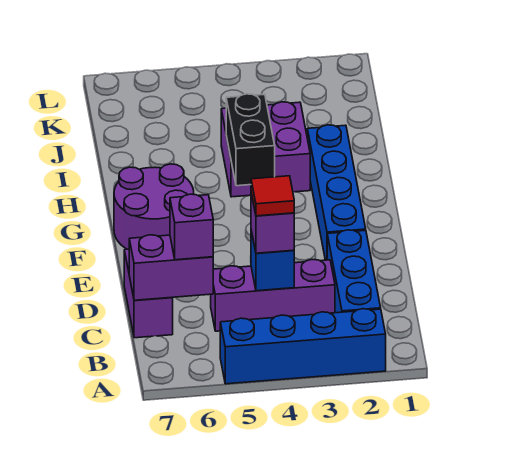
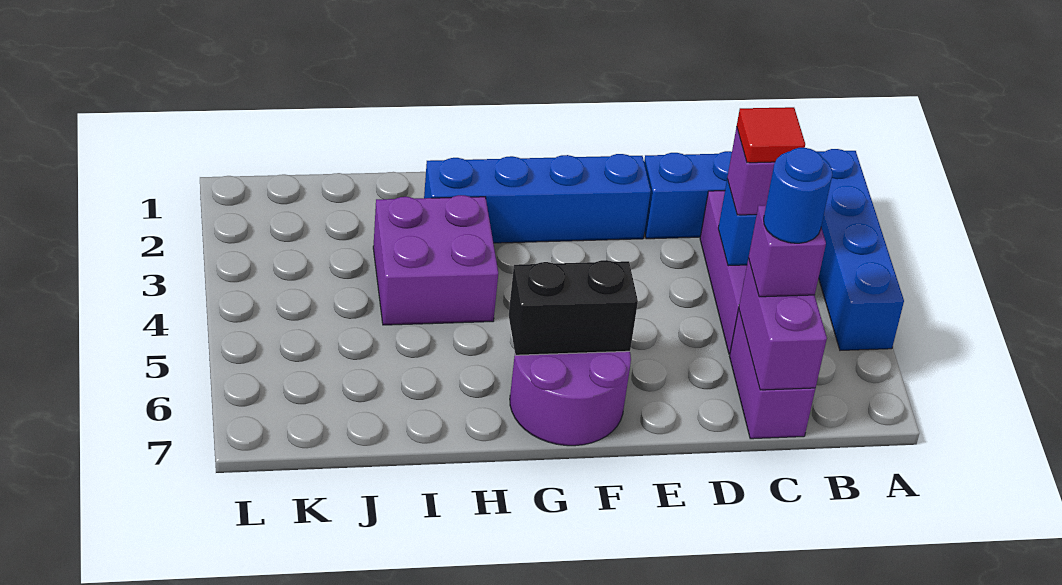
none -> blue 1x1 round brick [764,148,832,243]
purple 1x2 brick [124,249,173,338] -> purple 1x2 brick turned to [729,309,815,439]
black 1x2 brick [226,94,275,186] -> black 1x2 brick moved to [509,260,638,355]

